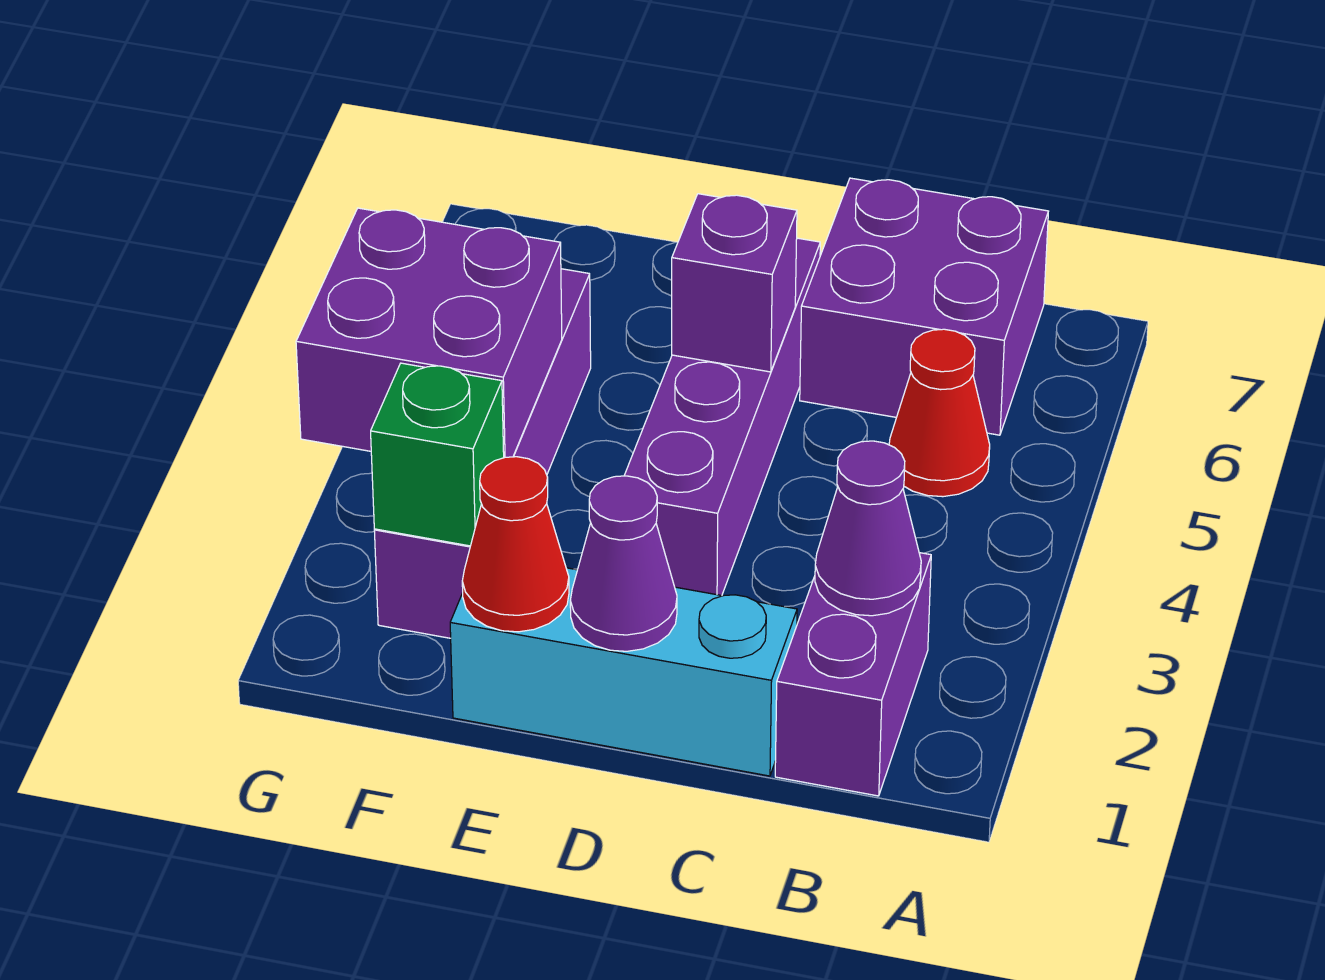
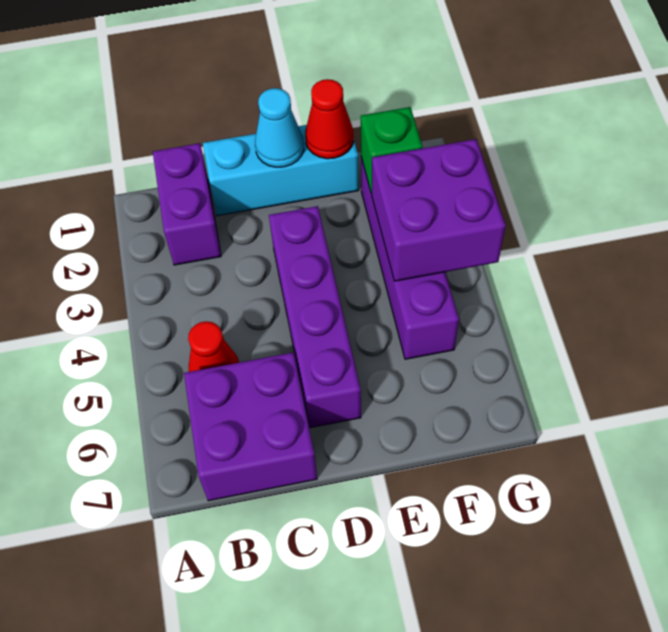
purple 1x1 cone [815,441,921,616] -> none
purple 1x1 cone [570,476,677,651] -> cyan 1x1 cone [255,88,304,167]
purple 1x1 brick [672,194,797,372] -> none

